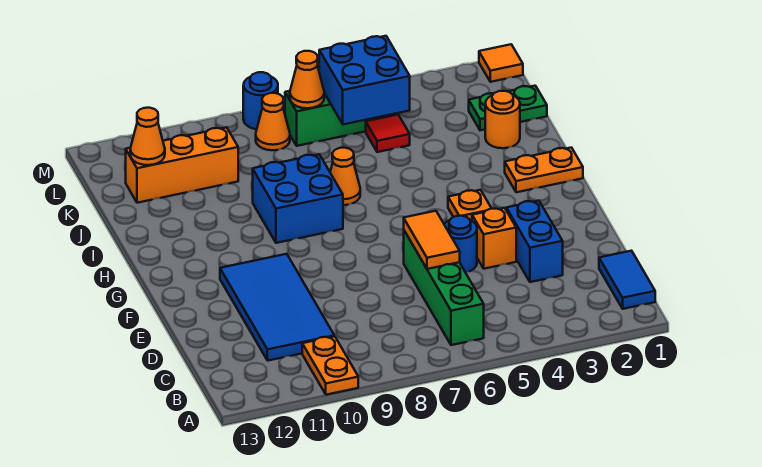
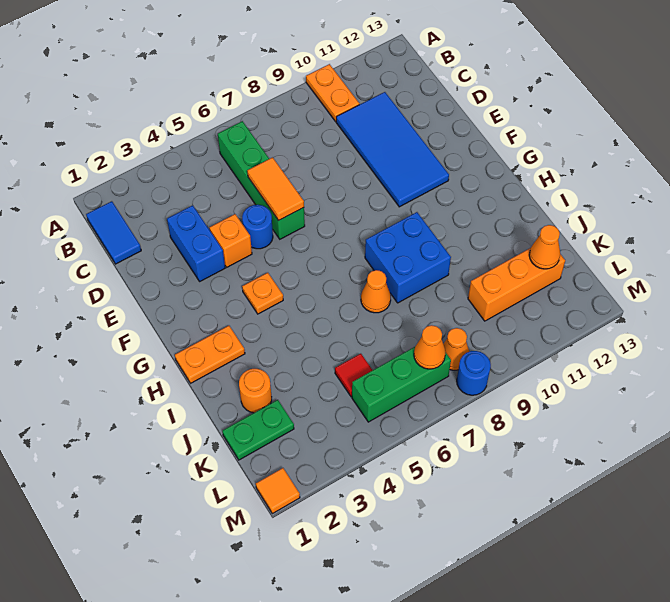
blue 2x2 brick [319,36,410,124] -> none

